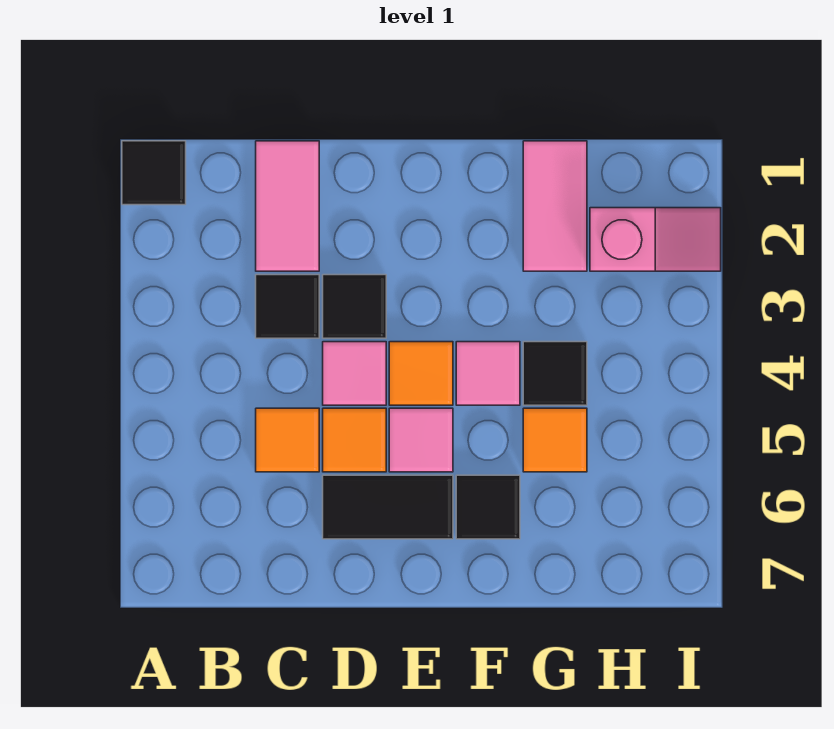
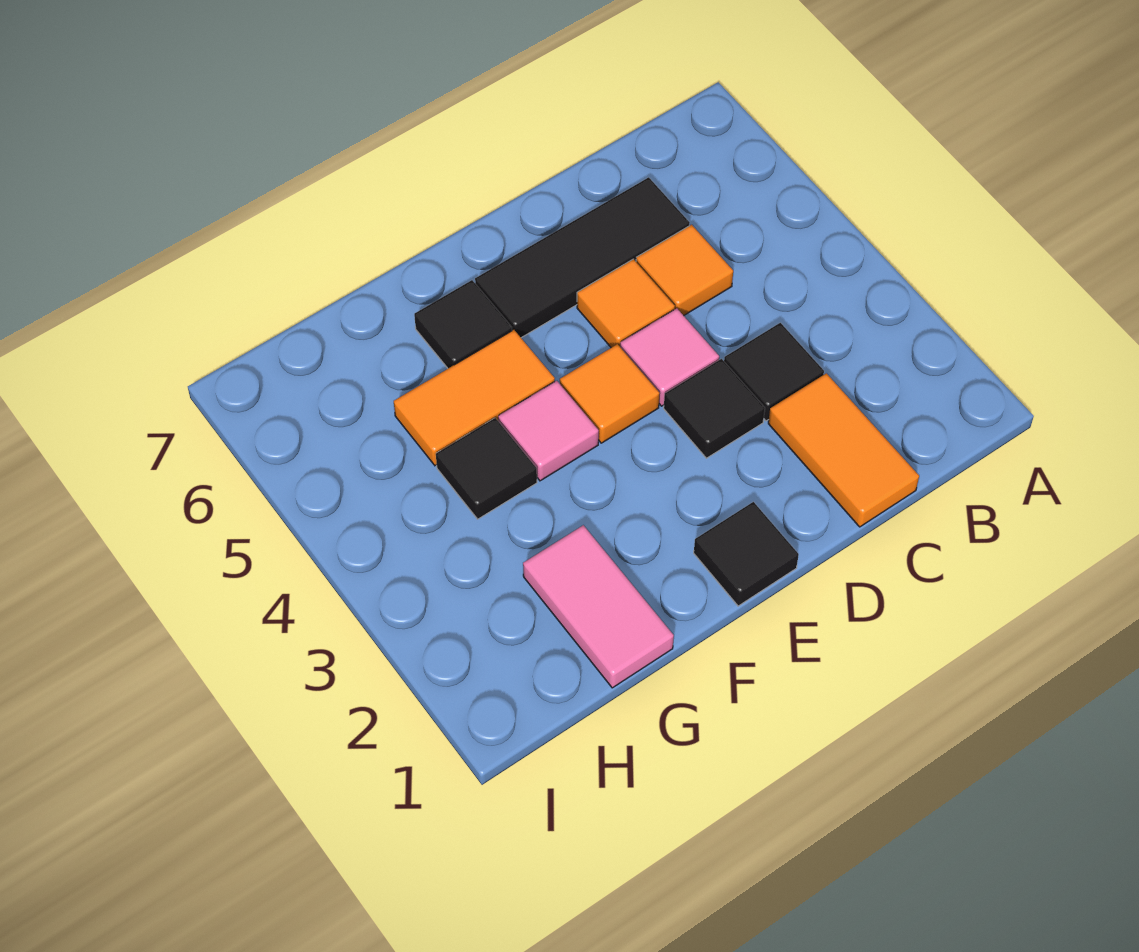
black 1x1 tile [122,141,186,205] -> black 1x1 tile moved to [694,502,799,606]
pink 1x2 tile [256,141,319,271] -> orange 1x2 tile [768,373,919,527]
black 1x2 tile [323,475,453,539] -> black 1x3 tile [475,177,690,338]
pink 1x1 tile [389,408,453,472] -> none
orange 1x1 tile [523,408,587,472] -> orange 1x2 tile [394,330,555,466]
pink 1x2 slope [590,208,721,271] -> none

